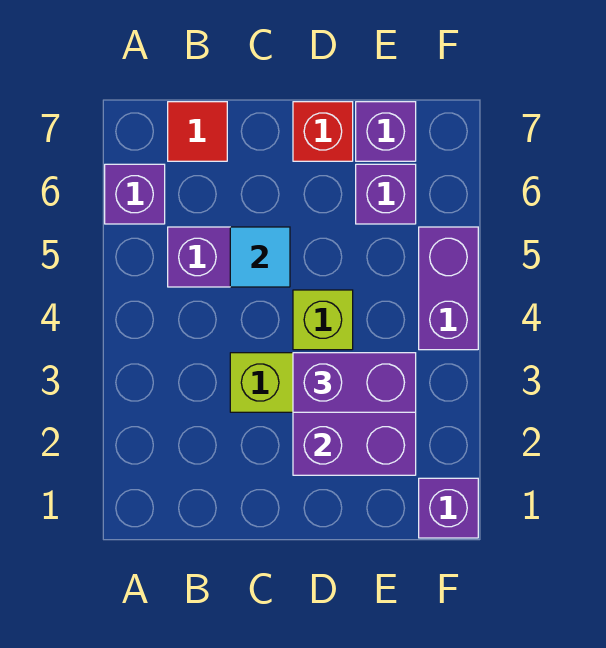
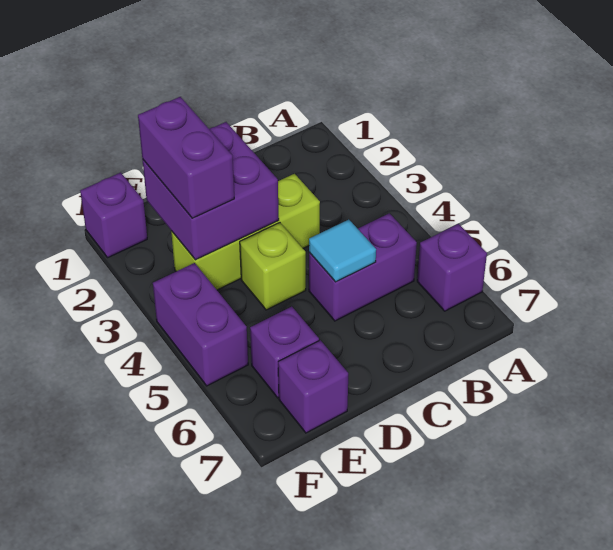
red 1x1 tile [168,102,227,161] -> none
purple 1x2 brick [293,353,416,412] -> purple 1x2 brick turned to [138,97,234,218]
red 1x1 brick [293,102,353,161] -> none

